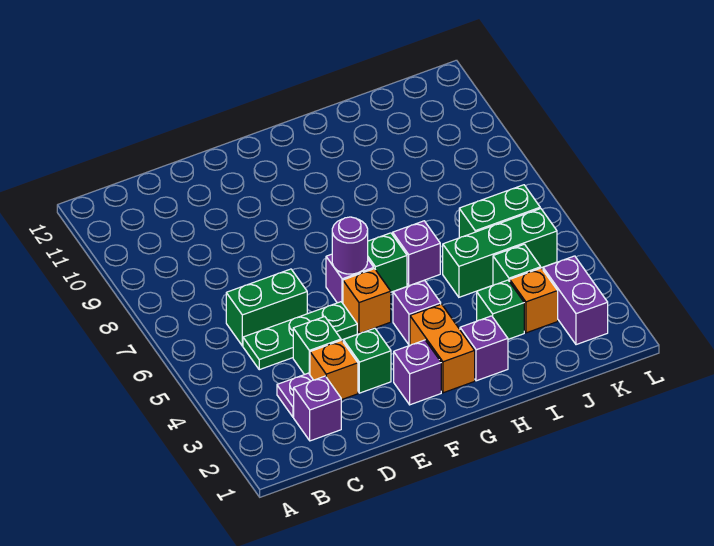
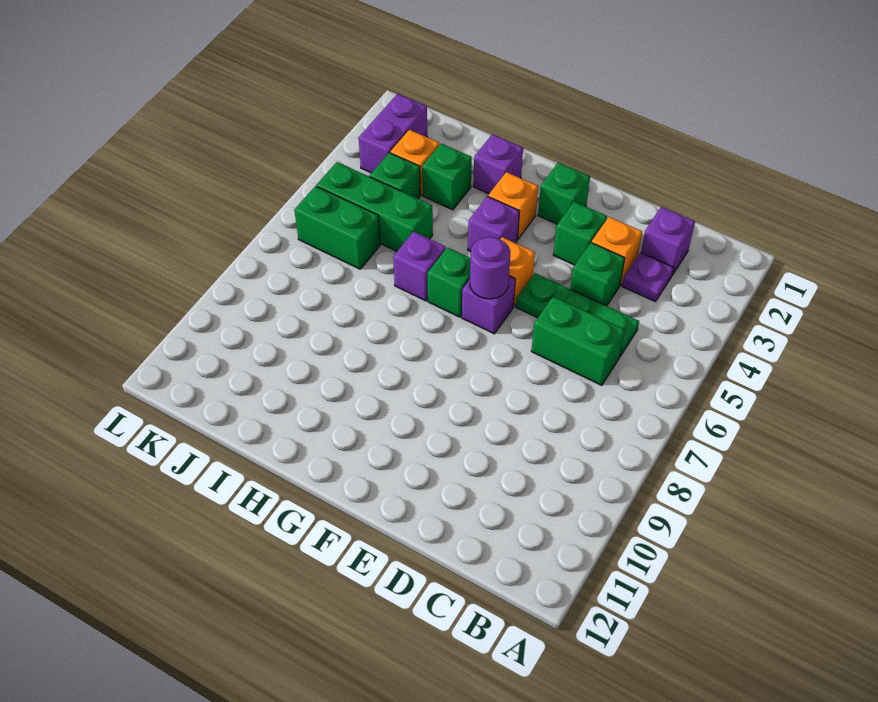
purple 1x1 brick [394,340,441,405] -> green 1x1 brick [538,163,590,224]
orange 1x2 brick [410,304,475,393] -> orange 1x1 brick [488,172,538,239]

